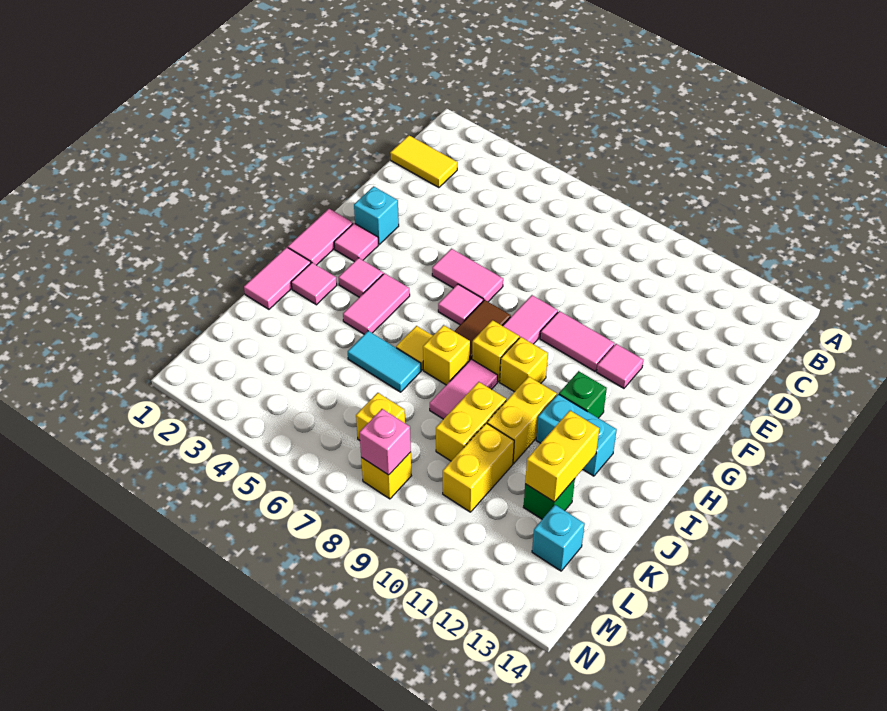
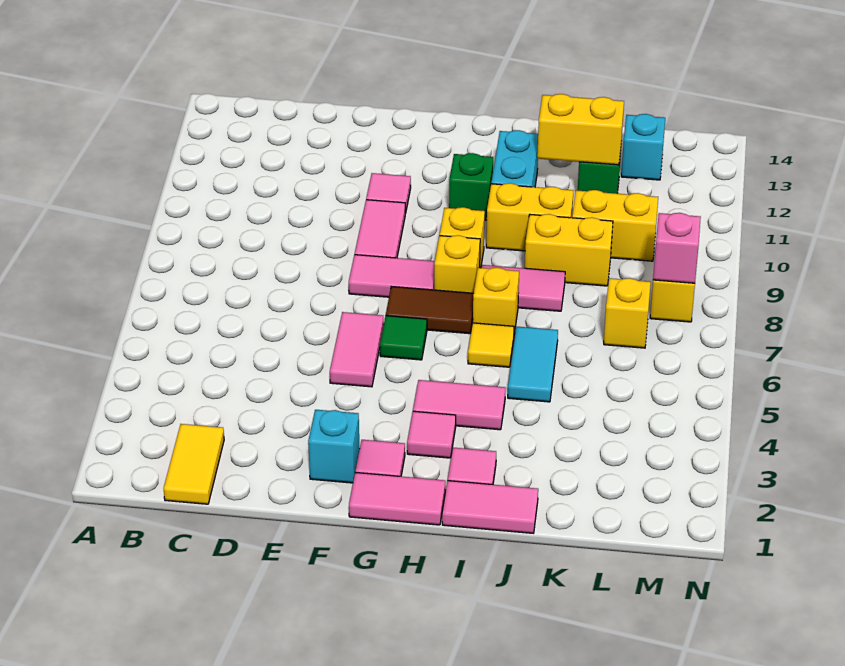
pink 1x1 tile [438,284,483,325] -> green 1x1 tile [380,316,427,360]

